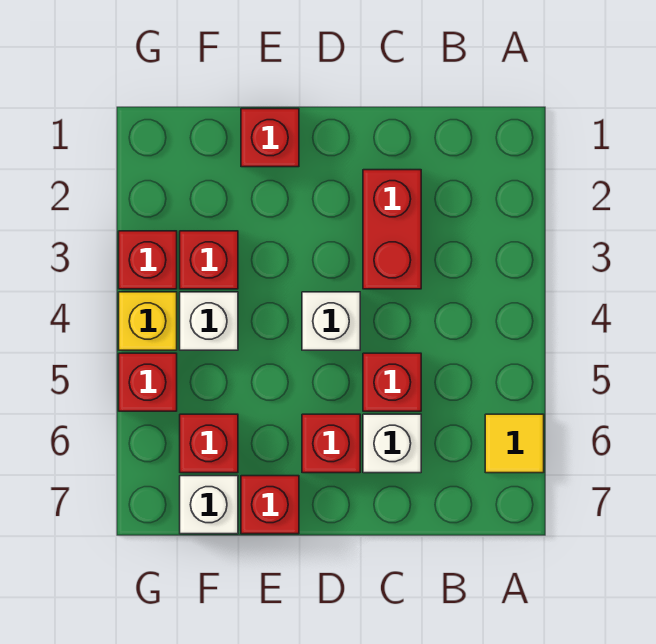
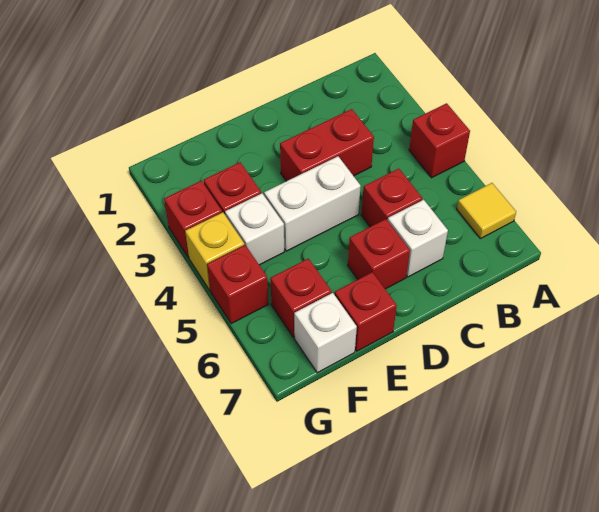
red 1x2 brick [363,170,421,289] -> red 1x2 brick turned to [280,109,374,181]
white 1x1 brick [302,292,360,350] -> white 1x2 brick [264,156,361,251]
red 1x1 brick [241,109,299,167] -> red 1x1 brick moved to [409,103,470,178]

